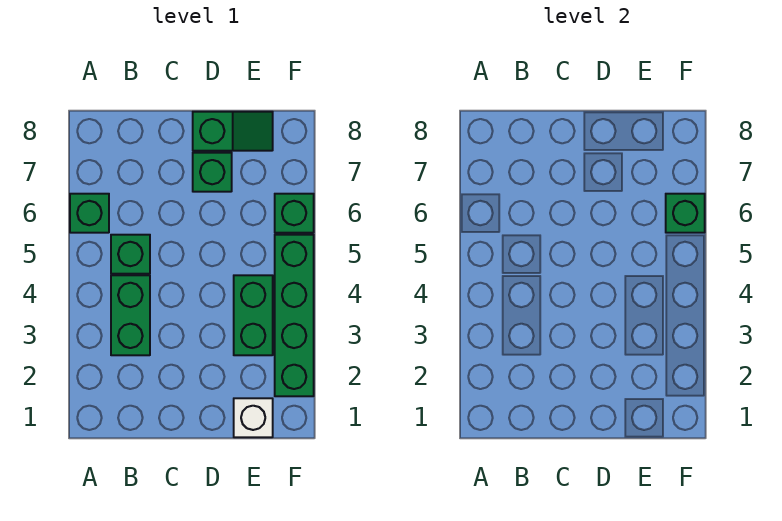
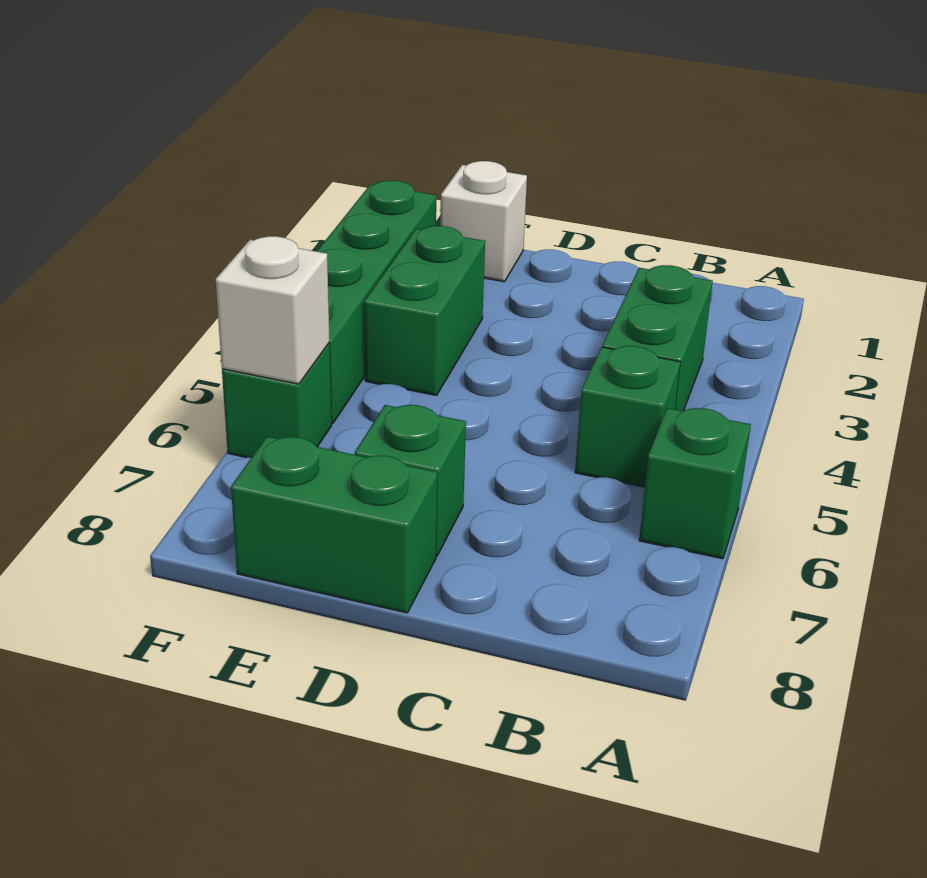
green 1x2 slope [193,112,273,151] -> green 1x2 brick [231,437,438,613]
green 1x1 brick [666,194,705,233] -> white 1x1 brick [216,236,330,384]

